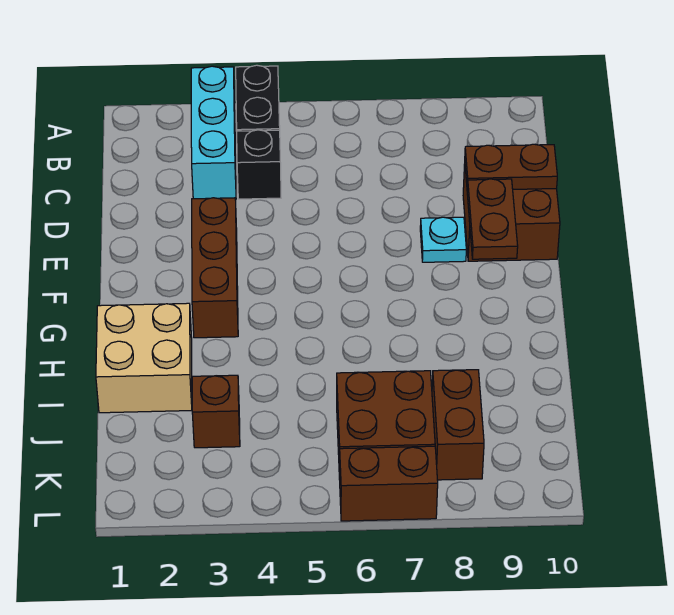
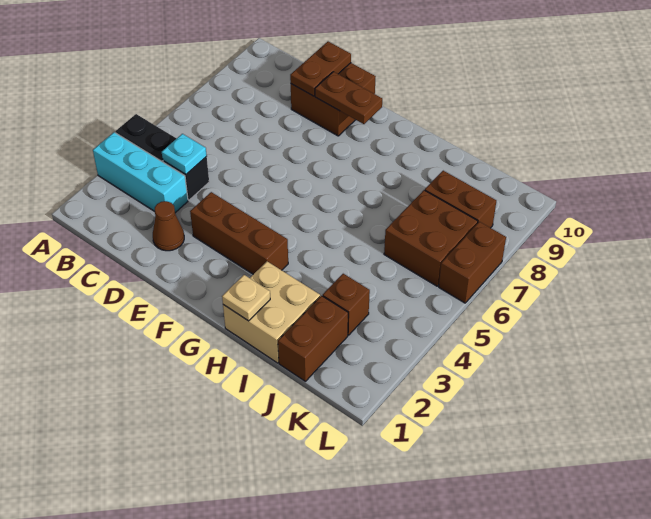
none -> brown 1x1 cone [153,201,184,251]
cyan 1x1 plate [420,217,466,262] -> cyan 1x1 plate moved to [162,134,207,174]
none -> tan 1x1 plate [222,275,270,321]
none -> brown 1x2 brick [278,296,348,381]

